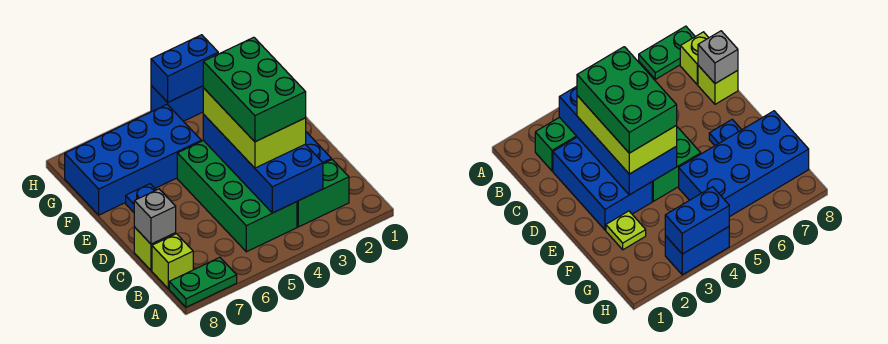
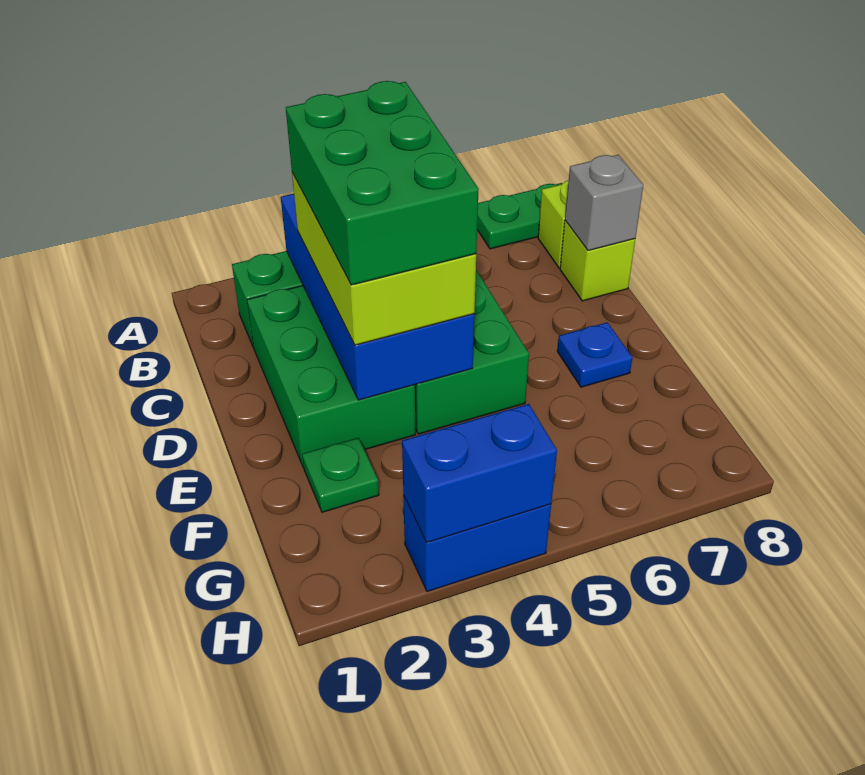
blue 2x3 brick [553,137,652,230] -> green 2x3 brick [247,286,415,467]
lime 1x1 plate [606,211,646,250] -> green 1x1 plate [302,438,379,512]
blue 2x4 brick [65,105,201,215] -> none

